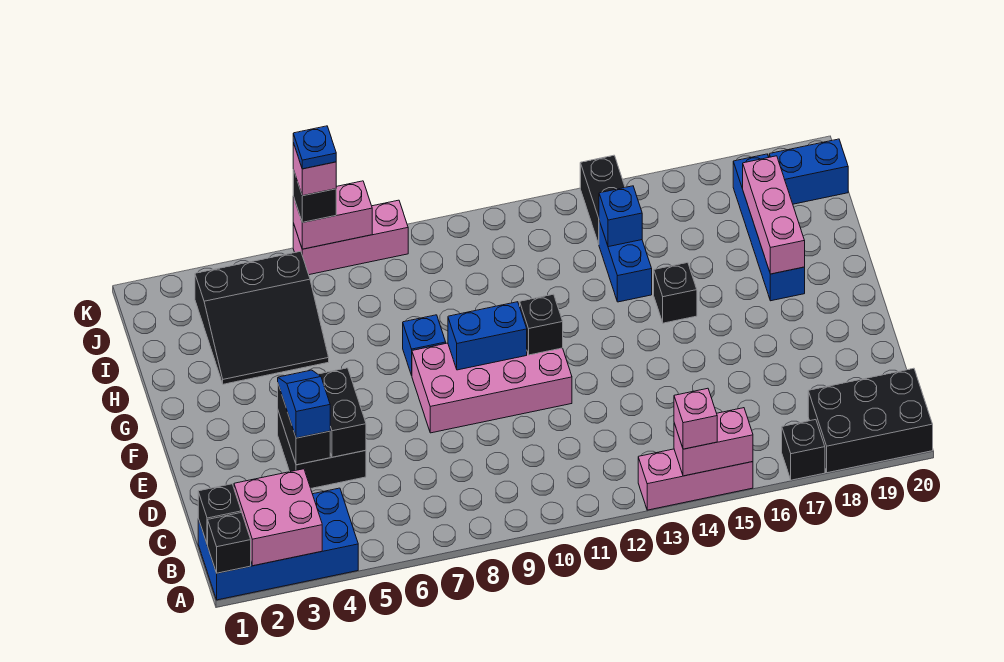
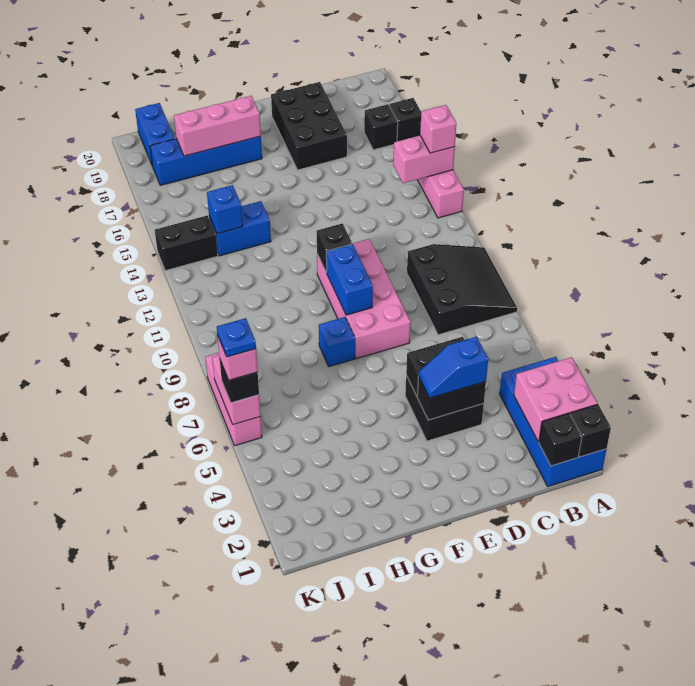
pink 1x2 brick [674,408,753,476] -> pink 1x2 brick turned to [393,136,455,183]
black 2x3 brick [808,368,933,473] -> black 2x3 brick moved to [271,82,347,170]
black 1x1 brick [654,263,697,323] -> black 1x1 brick moved to [364,104,398,150]
black 3x3 slope [195,251,329,384] -> black 3x3 slope moved to [407,244,517,335]

